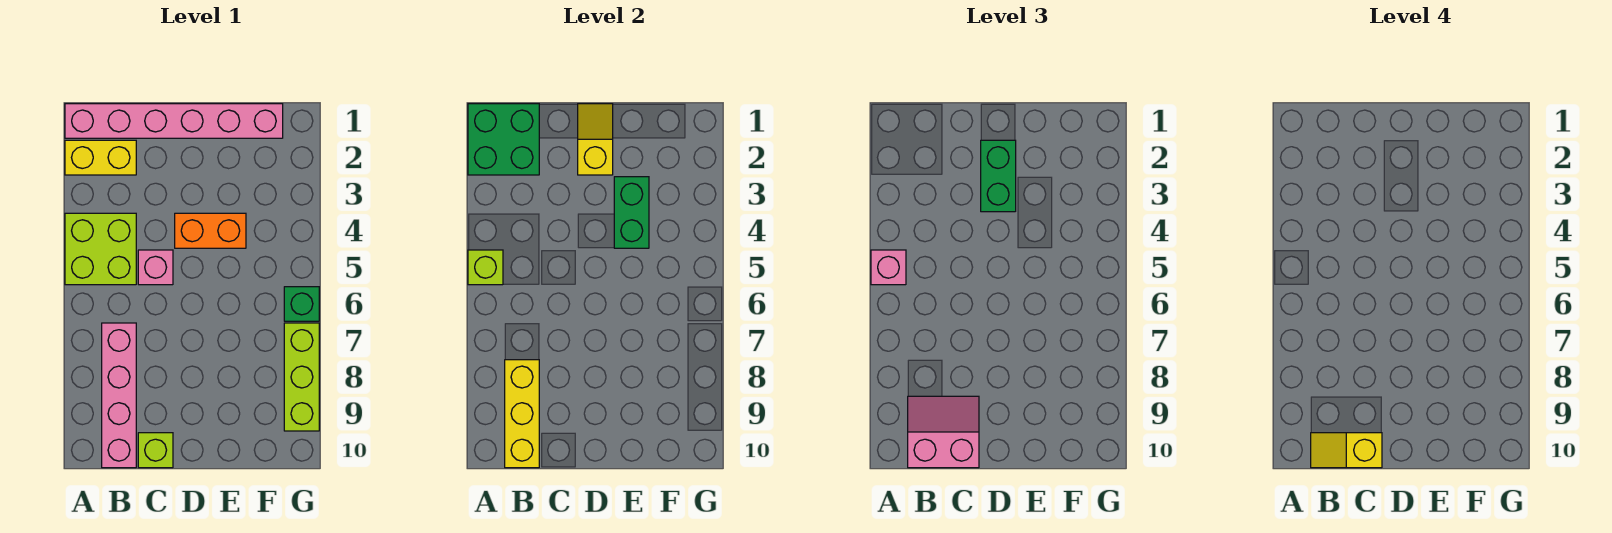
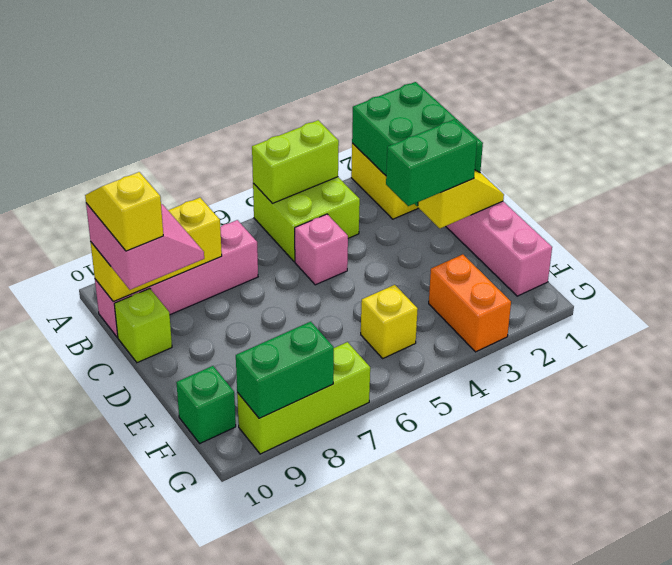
green 2x2 brick [468,104,539,175] -> green 2x3 brick [352,82,483,206]
lime 1x1 brick [468,250,503,285] -> lime 1x2 brick [252,120,339,203]
pink 1x1 brick [871,250,906,285] -> none
orange 1x2 brick [175,213,246,248] -> orange 1x2 brick moved to [429,254,511,352]
green 1x2 brick [614,177,649,248] -> green 1x2 brick moved to [236,322,334,418]
none -> yellow 1x1 brick [361,285,418,358]
green 1x1 brick [284,287,319,321] -> green 1x1 brick moved to [176,366,236,443]

